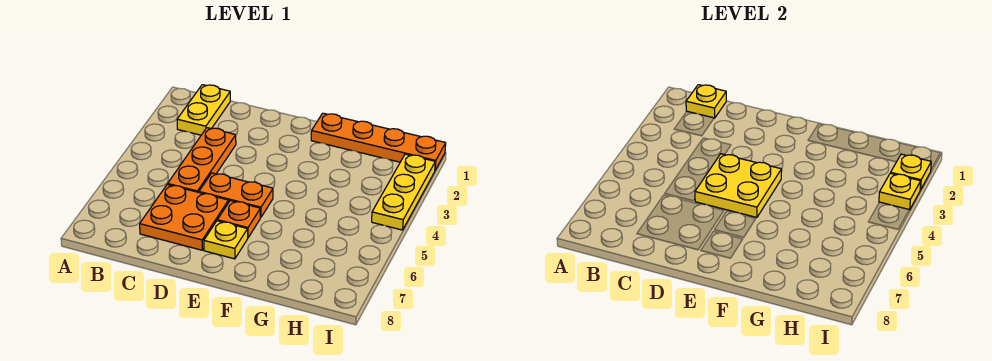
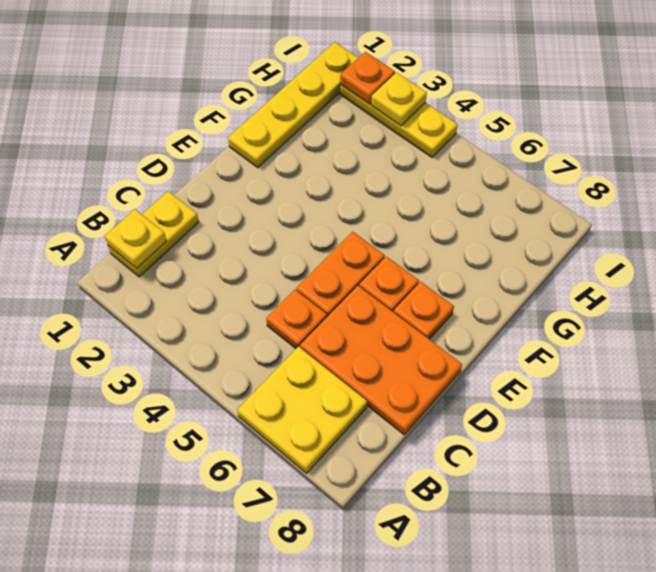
yellow 1x2 plate [177,85,230,135] -> yellow 1x2 plate turned to [108,191,199,277]
orange 1x3 plate [168,128,236,192] -> orange 1x1 plate [266,290,327,348]
orange 2x2 plate [140,184,229,250] -> orange 2x3 plate [300,286,462,435]
yellow 2x2 plate [695,154,782,217] -> yellow 2x2 plate moved to [237,346,367,473]
yellow 1x1 plate [204,221,248,259] -> orange 1x1 plate [394,282,454,339]
orange 1x4 plate [311,113,446,170] -> yellow 1x4 plate [228,42,358,168]
yellow 1x1 plate [891,154,931,190] -> orange 1x1 plate [340,52,395,104]

